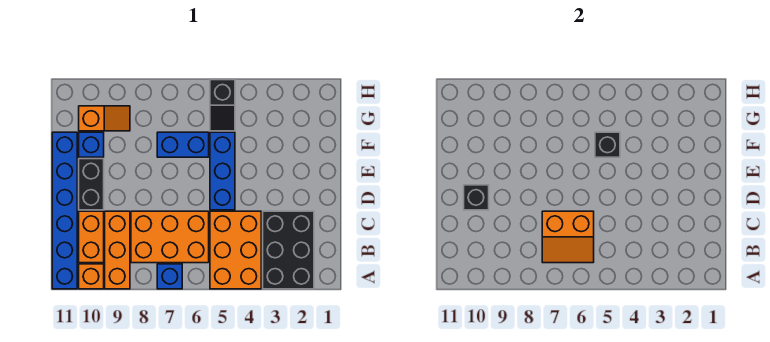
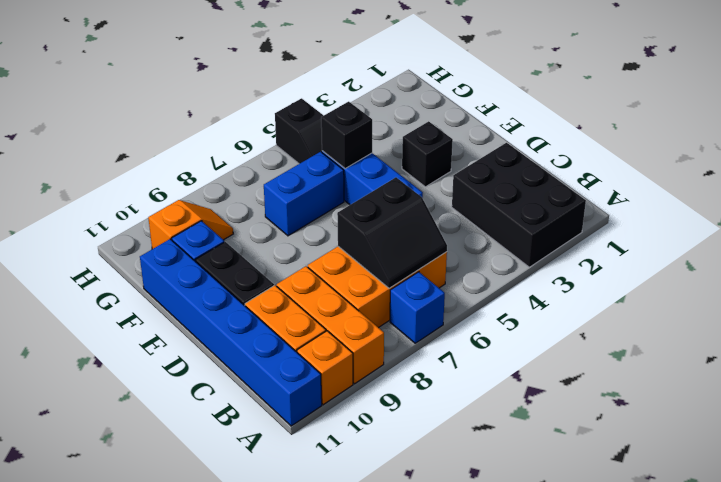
orange 2x3 brick [210,211,261,289] -> none
orange 2x2 slope [542,211,594,263] -> black 2x2 slope [337,177,447,288]
black 1x1 brick [464,185,489,210] -> black 1x1 brick moved to [402,121,453,187]

